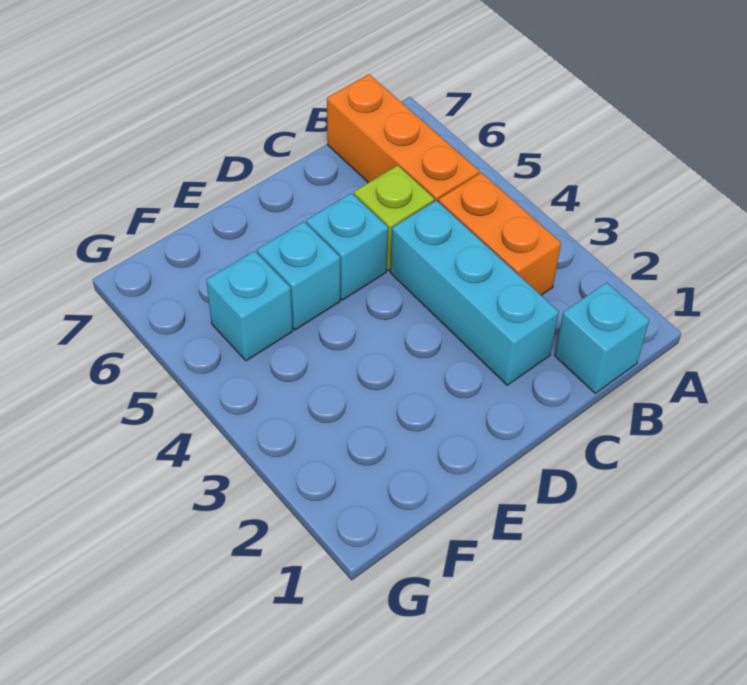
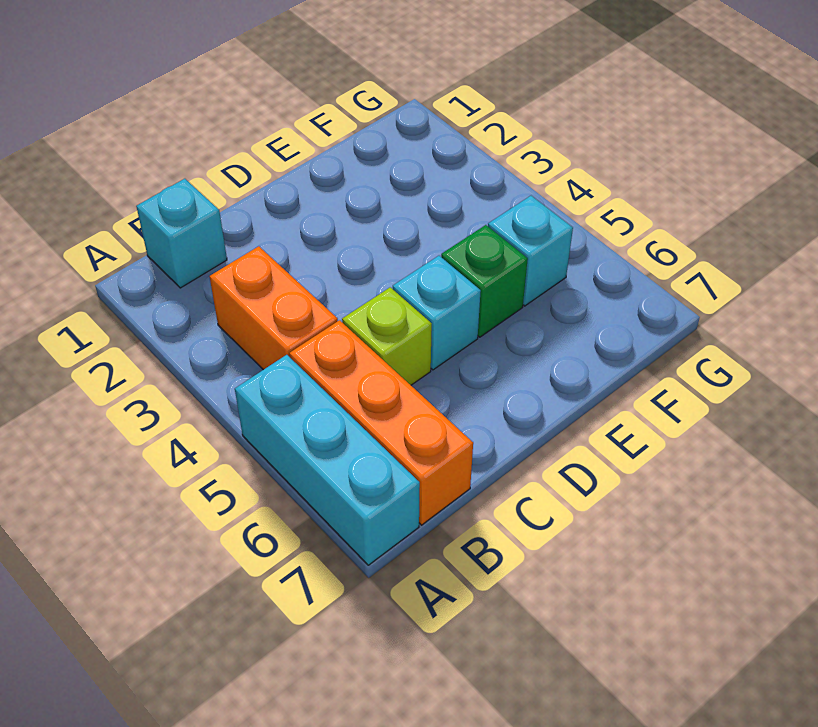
cyan 1x3 brick [390,200,559,385] -> cyan 1x3 brick moved to [235,355,420,565]
cyan 1x1 brick [257,222,340,330] -> green 1x1 brick [441,225,528,337]

